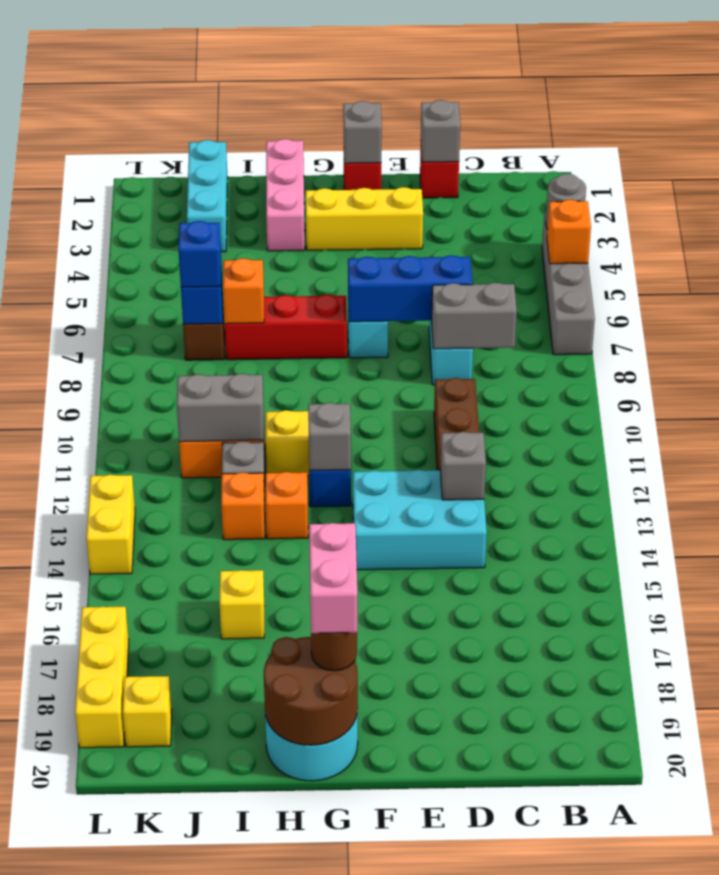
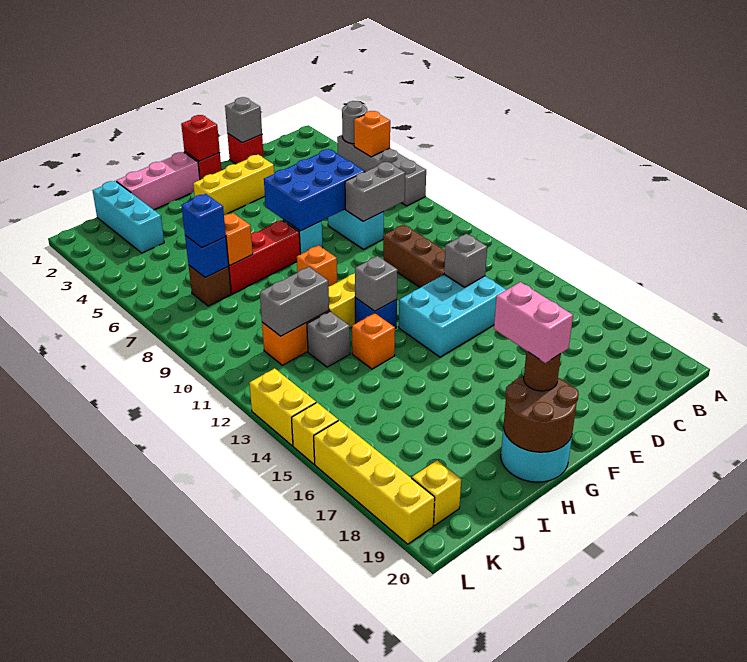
blue 1x3 brick [348,255,472,322] -> blue 2x3 brick [264,149,365,231]
grey 1x1 brick [343,101,382,163] -> red 1x1 brick [181,115,220,161]
pink 1x3 brick [266,139,305,251] -> pink 1x3 brick turned to [116,152,200,210]
orange 1x1 brick [221,473,265,540] -> orange 1x1 brick moved to [297,245,337,287]
yellow 1x1 brick [220,570,264,639] -> yellow 1x1 brick moved to [292,403,338,464]
yellow 1x3 brick [75,607,129,748] -> yellow 1x4 brick [314,420,435,544]

